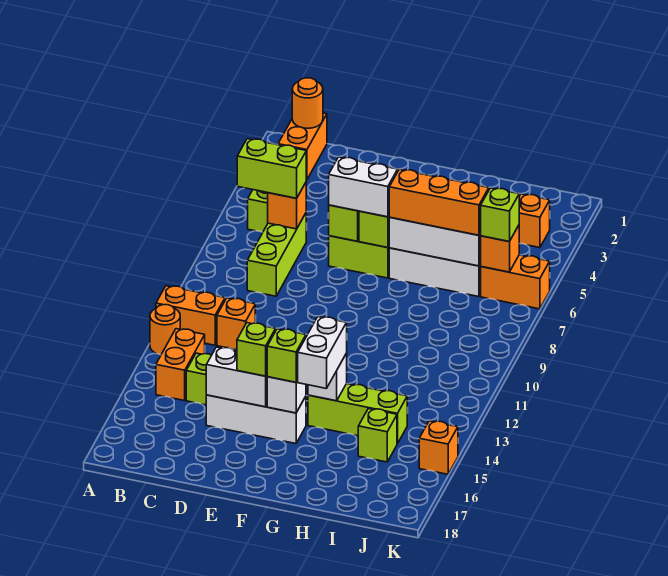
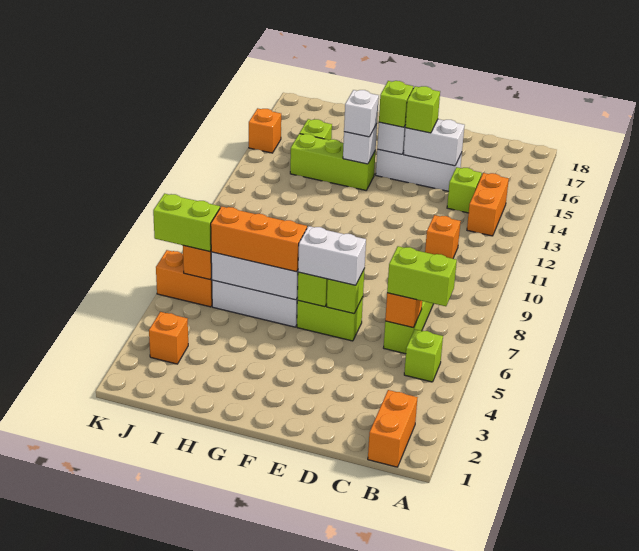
orange 1x2 brick [156,286,225,345] -> none
orange 1x1 round brick [150,305,180,355] -> none
orange 1x1 round brick [292,78,323,128] -> none
white 1x2 brick [297,317,347,389] -> white 1x1 brick [344,90,379,137]
lime 1x1 brick [481,188,519,242] -> lime 1x2 brick [153,194,220,252]

